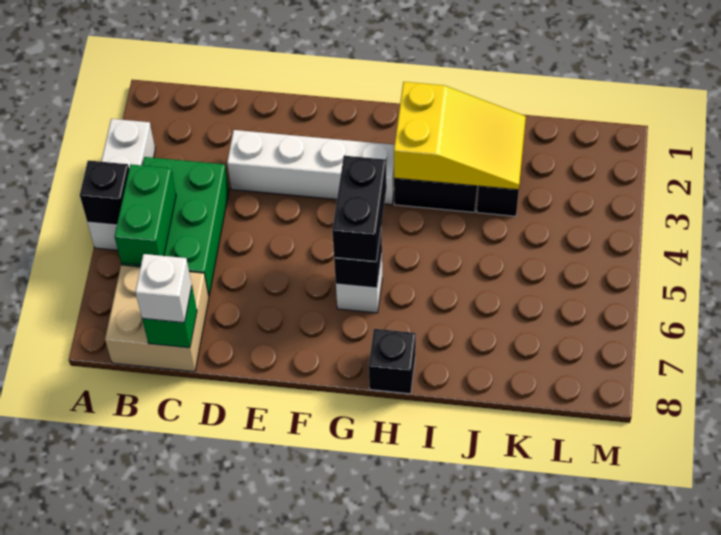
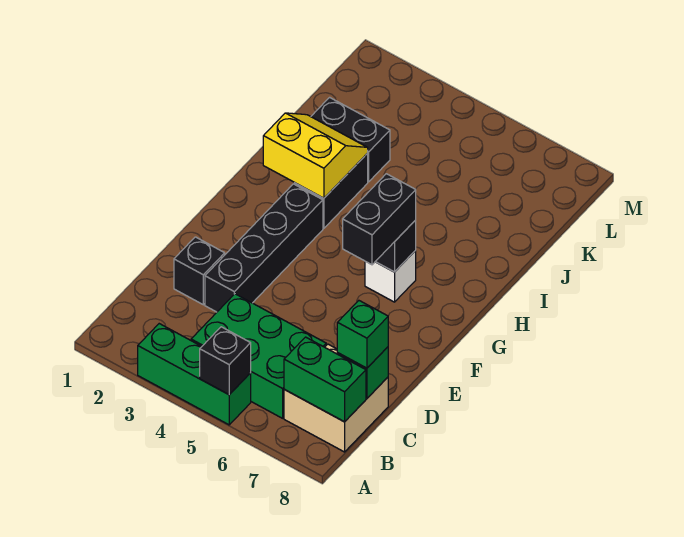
white 1x3 brick [87,119,155,250] -> green 1x3 brick [138,324,251,425]
green 1x2 brick [114,164,176,265] -> green 1x2 brick moved to [284,337,366,422]
white 1x1 brick [135,254,192,323] -> green 1x1 brick [337,301,388,368]
white 1x4 brick [227,130,395,205] -> black 1x4 brick [205,184,323,312]
black 1x2 brick [332,156,387,262] -> black 1x2 brick turned to [343,174,416,265]
yellow 2x3 slope [394,82,526,190] -> yellow 2x2 slope [263,113,368,198]
black 1x1 brick [369,329,416,394] -> black 1x1 brick moved to [174,237,225,305]

